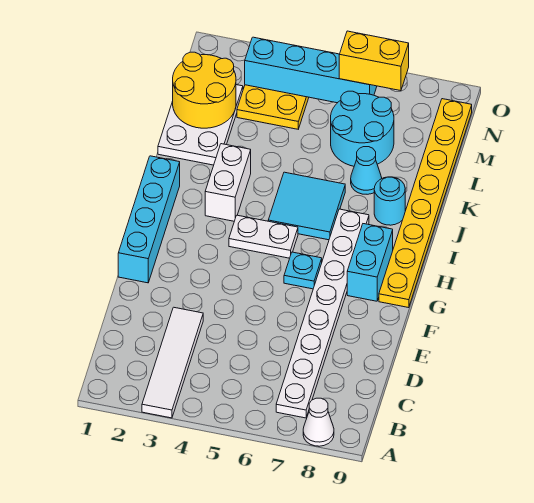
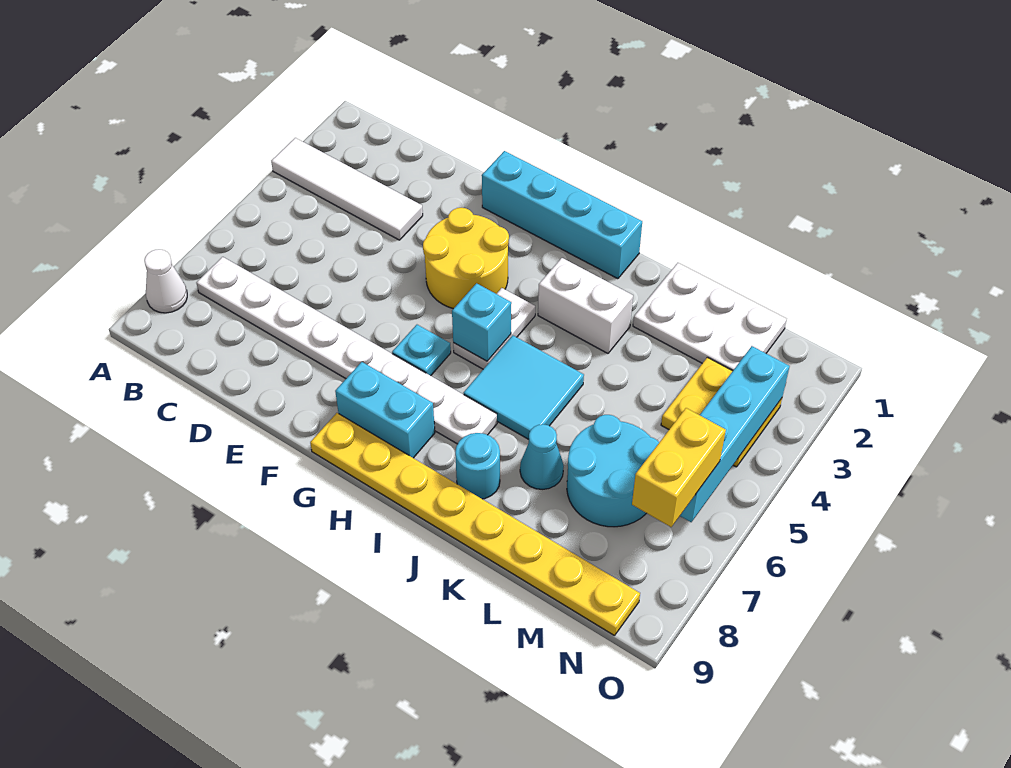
none -> cyan 1x1 brick [452,283,511,361]
yellow 2x2 round brick [173,52,236,128] -> yellow 2x2 round brick moved to [423,208,509,309]

